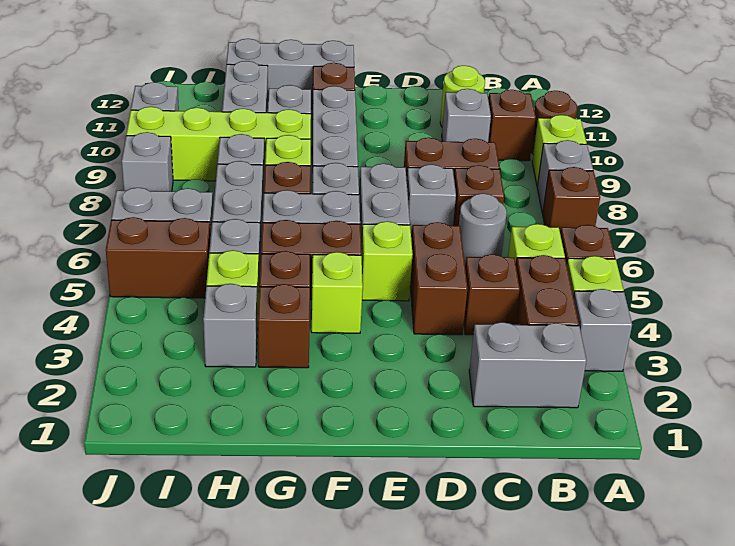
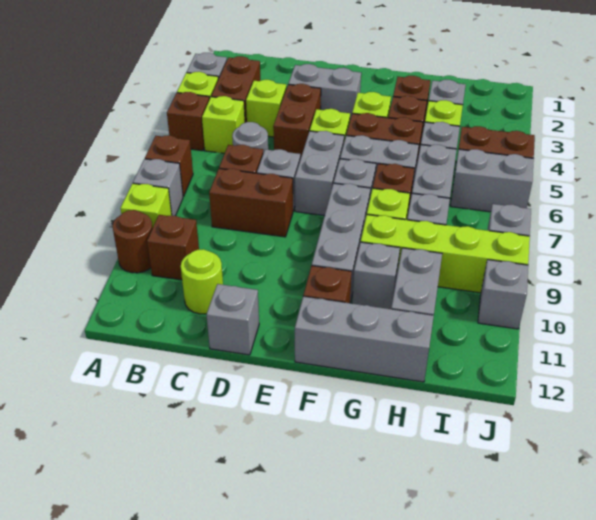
grey 1x2 brick [469,322,587,408] -> grey 1x2 brick moved to [288,64,361,119]
brown 1x1 brick [464,254,520,335] -> lime 1x1 brick [246,80,286,137]
grey 1x1 brick [442,89,491,142] -> grey 1x1 brick moved to [206,284,259,355]

